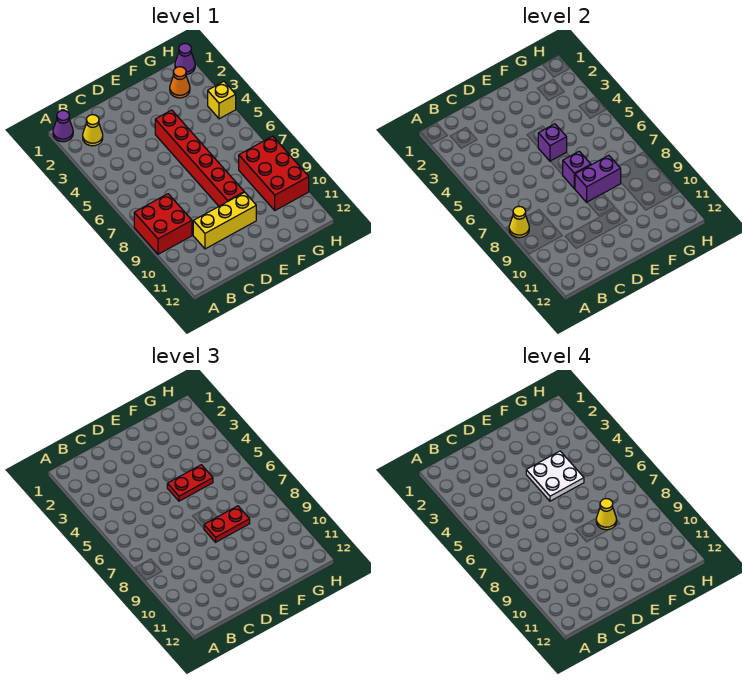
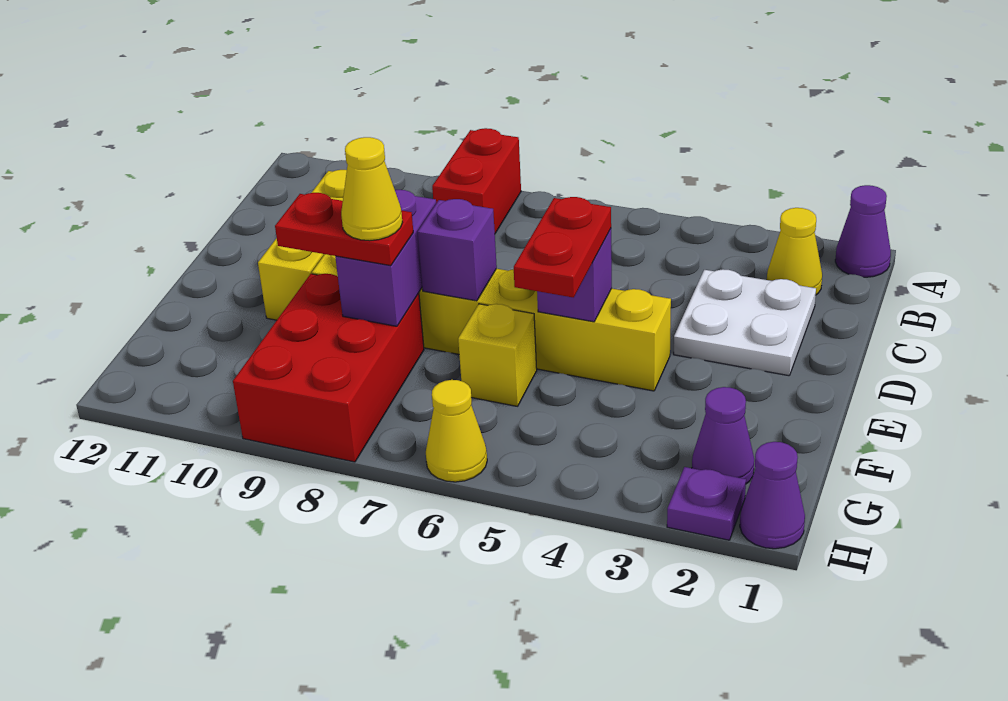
red 2x2 brick [134,194,192,254] -> red 1x2 brick [432,128,521,233]
yellow 1x1 cone [509,206,529,238] -> yellow 1x1 cone moved to [426,380,487,482]
red 1x6 brick [155,110,244,206] -> yellow 1x6 brick [312,254,671,391]
white 2x2 plate [526,451,584,501] -> white 2x2 plate moved to [674,269,816,376]
red 1x2 plate [204,506,250,542] -> red 1x2 plate turned to [275,193,413,266]
orange 1x1 cone [170,67,190,98] -> purple 1x1 cone [692,387,754,484]
red 2x3 brick [239,136,309,210] -> red 2x3 brick turned to [233,274,424,462]
none -> purple 1x1 plate [667,467,746,540]
yellow 1x1 brick [208,82,236,119] -> yellow 1x1 brick moved to [458,304,537,406]

